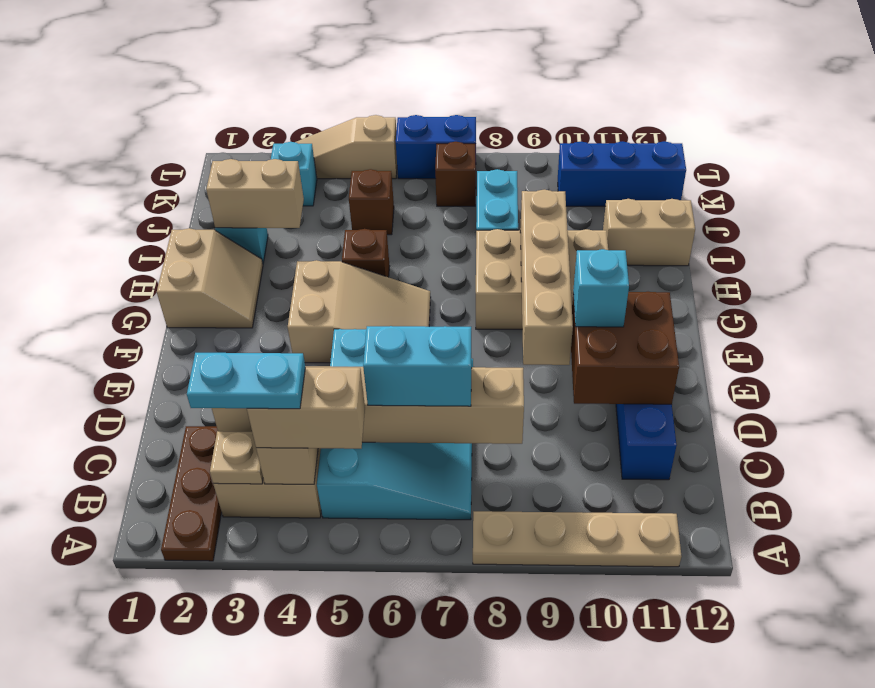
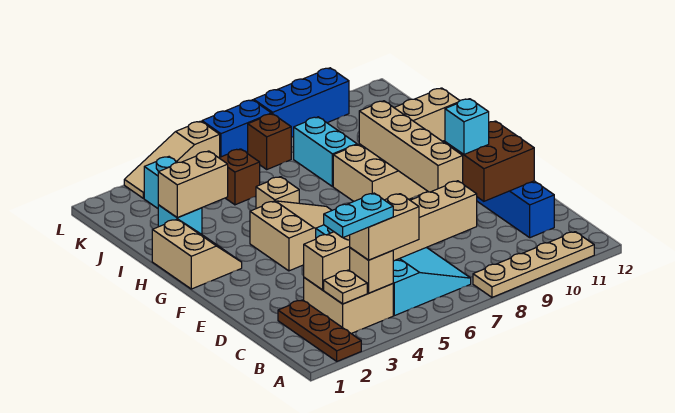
cyan 1x2 brick [363,326,472,406] -> none
brown 1x1 brick [342,229,390,277] -> tan 1x1 brick [256,177,299,209]
blue 1x3 brick [558,141,686,206] -> blue 1x3 brick moved to [254,68,349,137]

